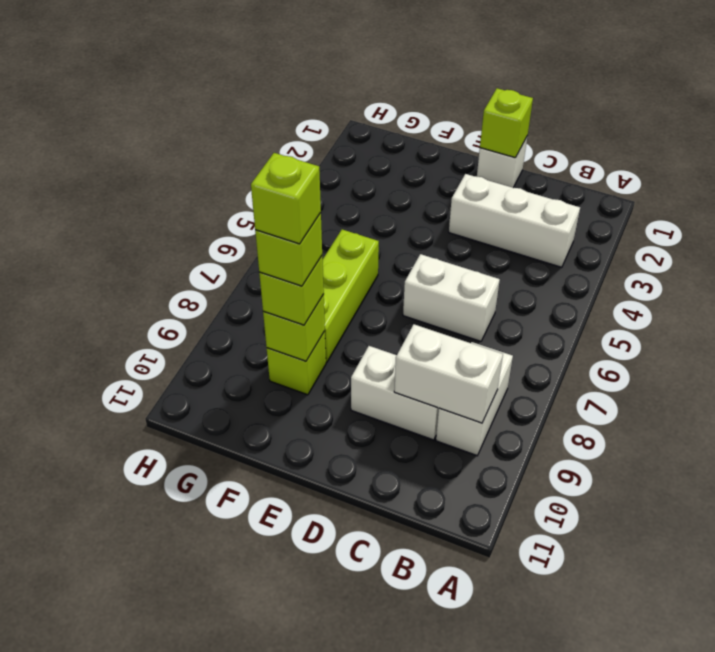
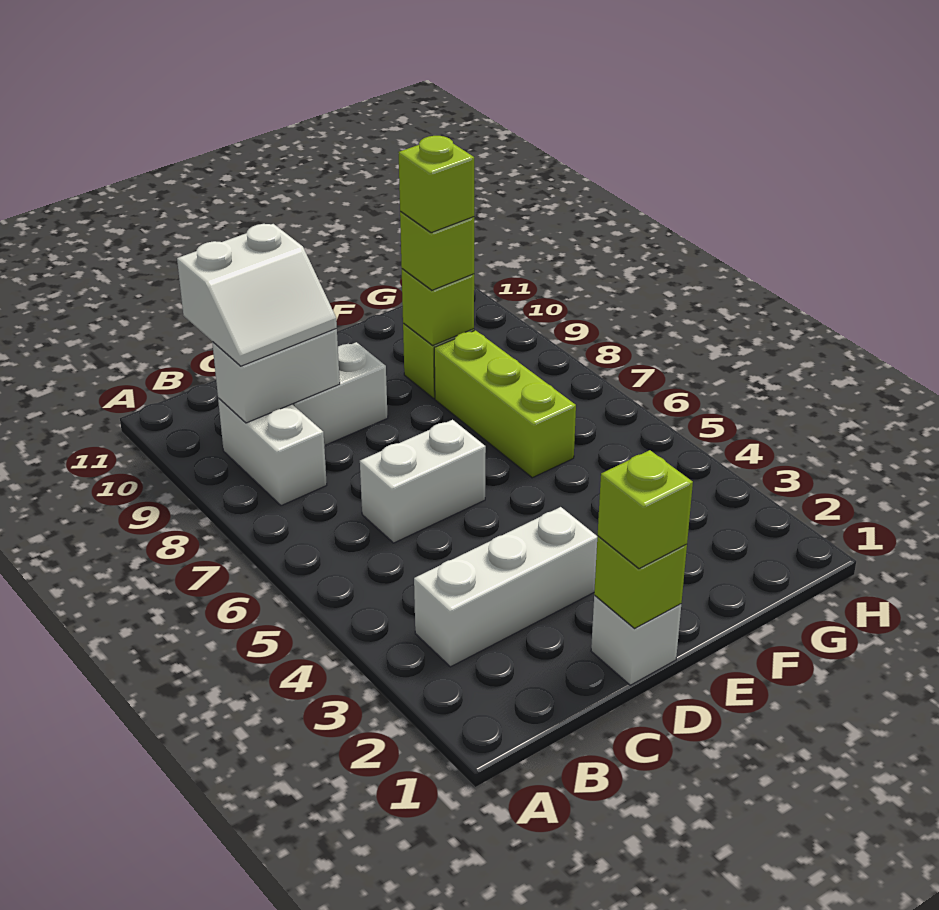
none -> white 2x2 slope [177,224,337,366]
lime 1x1 brick [251,153,321,244] -> lime 1x1 brick moved to [598,450,693,569]

